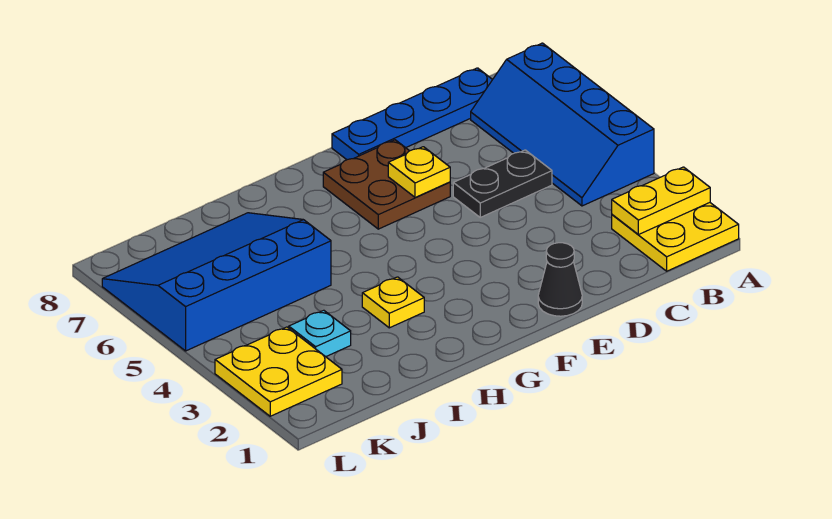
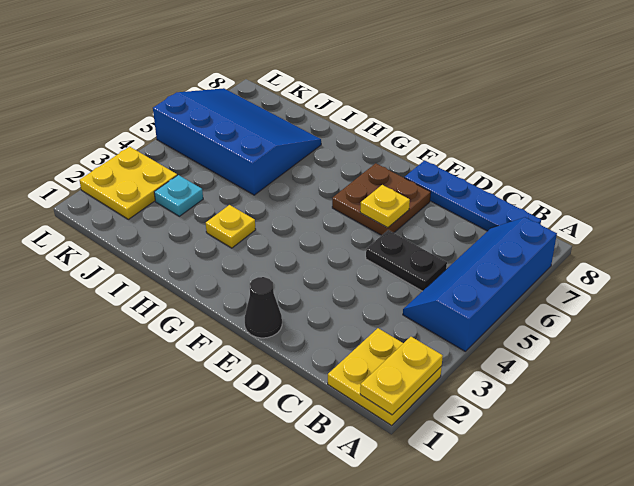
yellow 1x2 plate [612,167,710,235] -> yellow 1x2 plate turned to [360,337,443,415]

